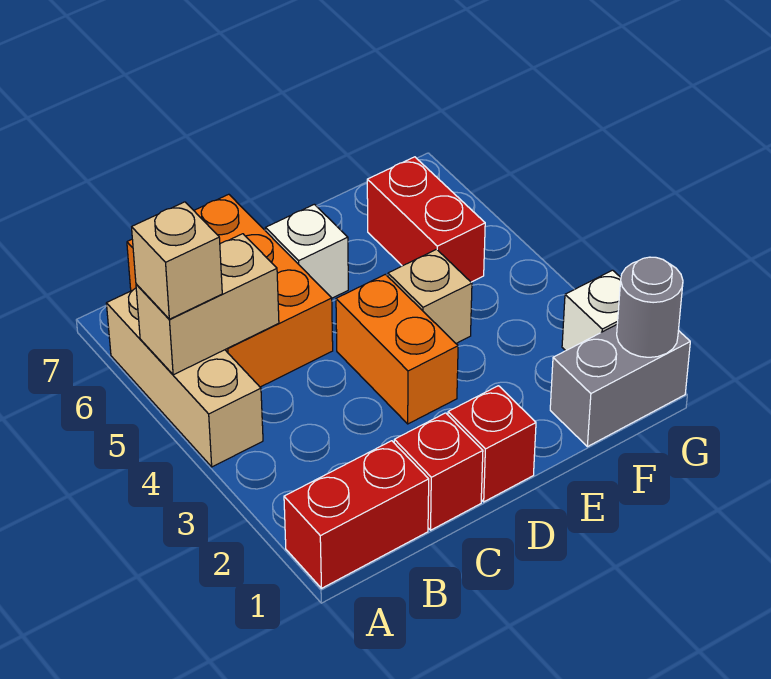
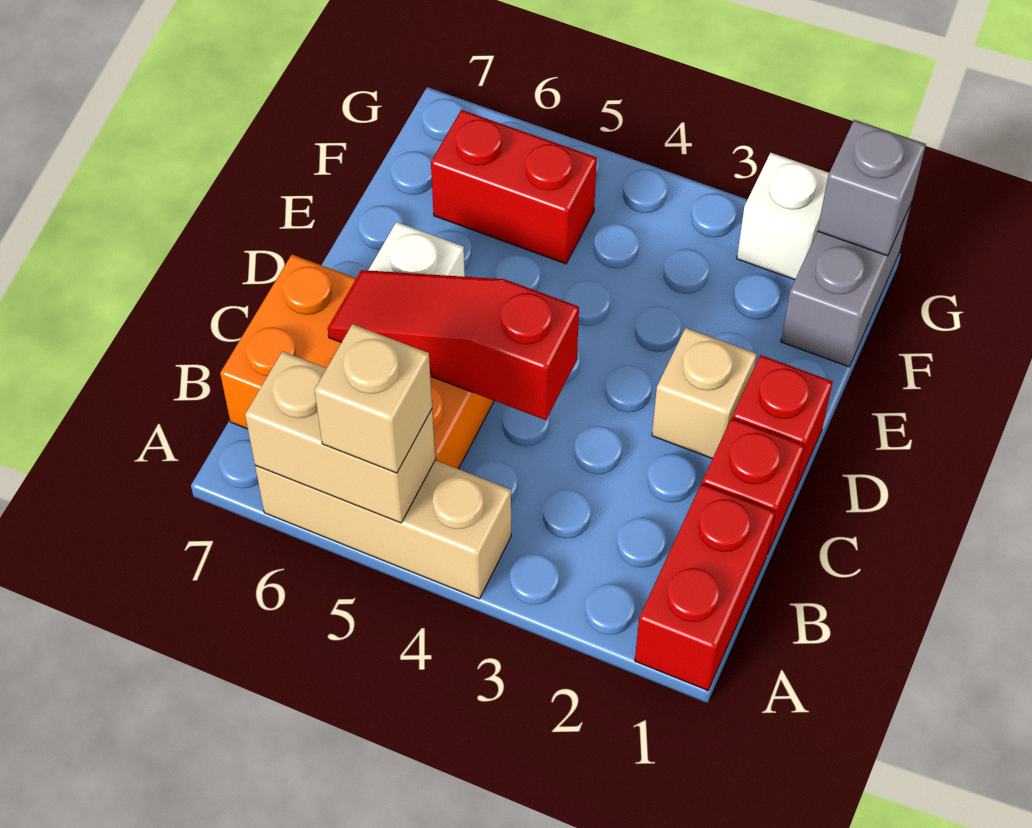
tan 1x2 brick [136,234,279,375] -> tan 1x2 brick turned to [245,351,435,523]
none -> red 1x3 slope [328,270,579,420]
orange 1x2 brick [336,274,458,424] -> none
tan 1x1 brick [388,249,472,343] -> tan 1x1 brick moved to [652,328,757,459]
grey 1x1 round brick [617,257,683,357] -> grey 1x1 brick [818,120,926,256]

